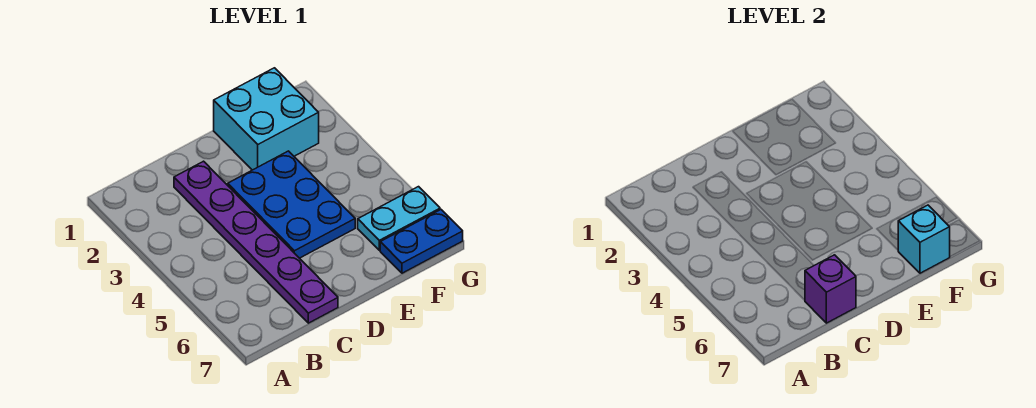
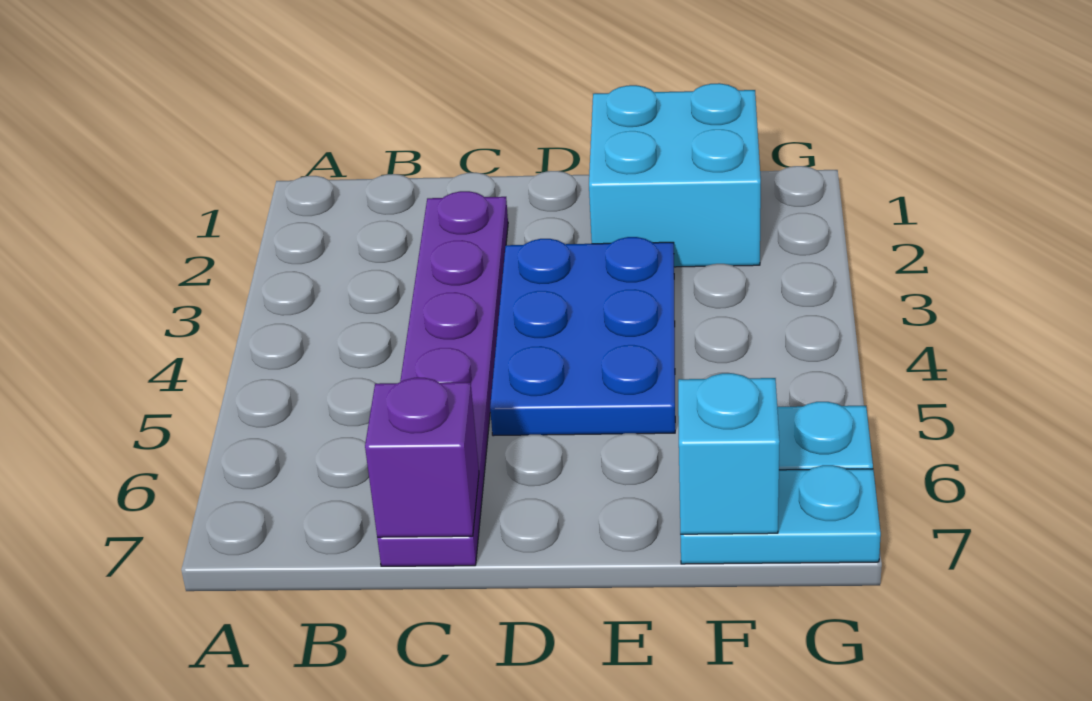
blue 1x2 plate [380,210,463,273] -> cyan 1x2 plate [680,465,881,564]

